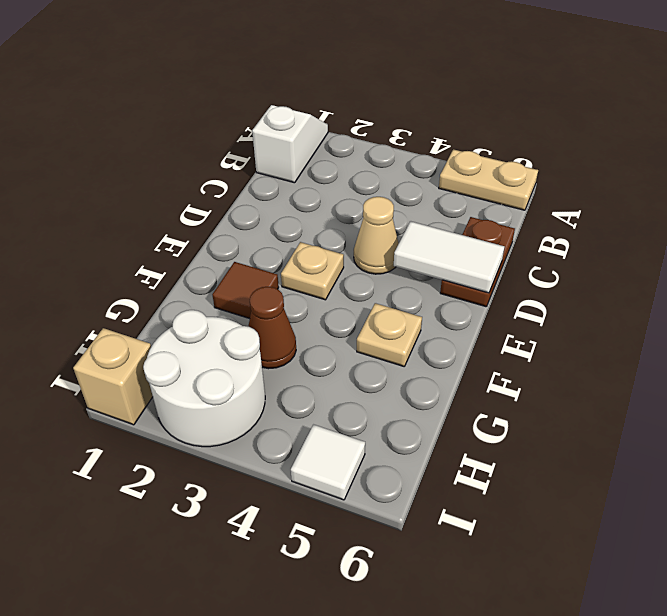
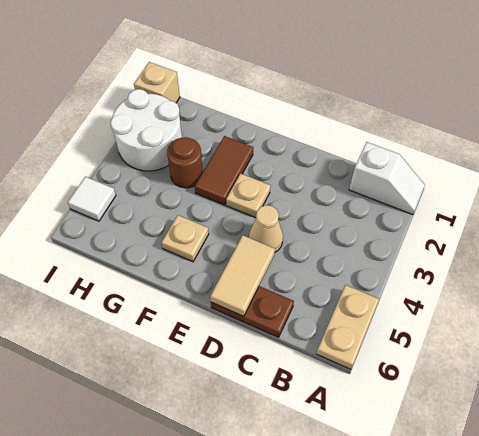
white 1x2 tile [394,221,504,293] -> tan 1x2 tile [210,235,275,316]
brown 1x1 tile [212,262,279,319] -> brown 1x2 tile [195,136,253,205]
brown 1x1 cone [248,287,296,369] -> brown 1x1 round brick [167,137,203,188]

